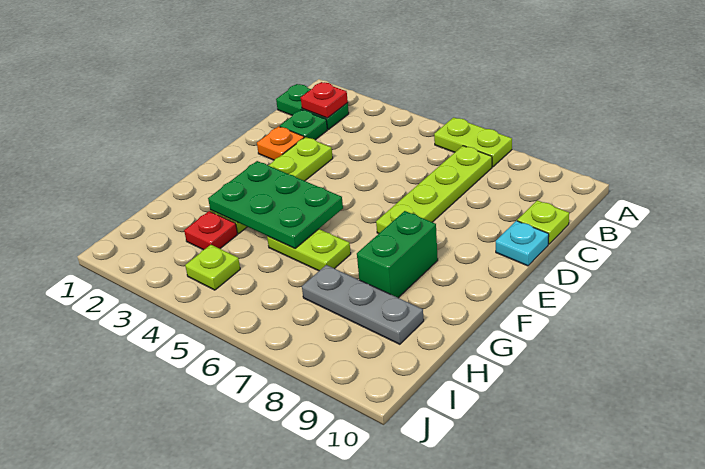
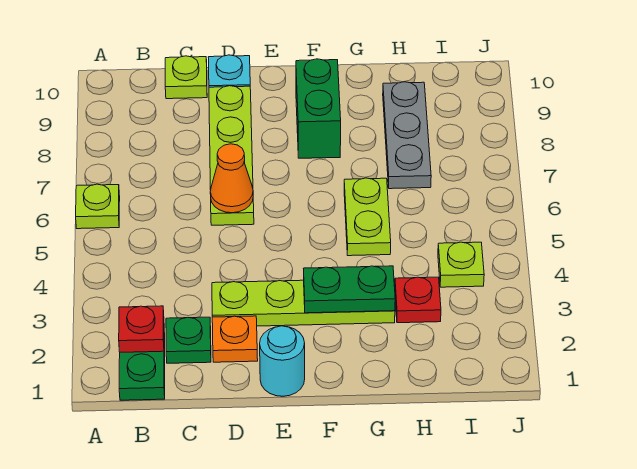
lime 1x2 plate [434,117,512,167] -> lime 1x1 plate [76,184,120,229]
lime 1x4 plate [376,146,492,234] -> lime 1x4 plate turned to [209,86,254,225]
none -> orange 1x1 cone [210,144,253,213]
none -> cyan 1x1 round brick [260,326,305,396]
green 2x3 plate [208,161,343,248] -> green 1x2 plate [304,266,395,313]
green 1x2 brick [357,211,438,298] -> green 1x2 brick turned to [296,59,341,158]

